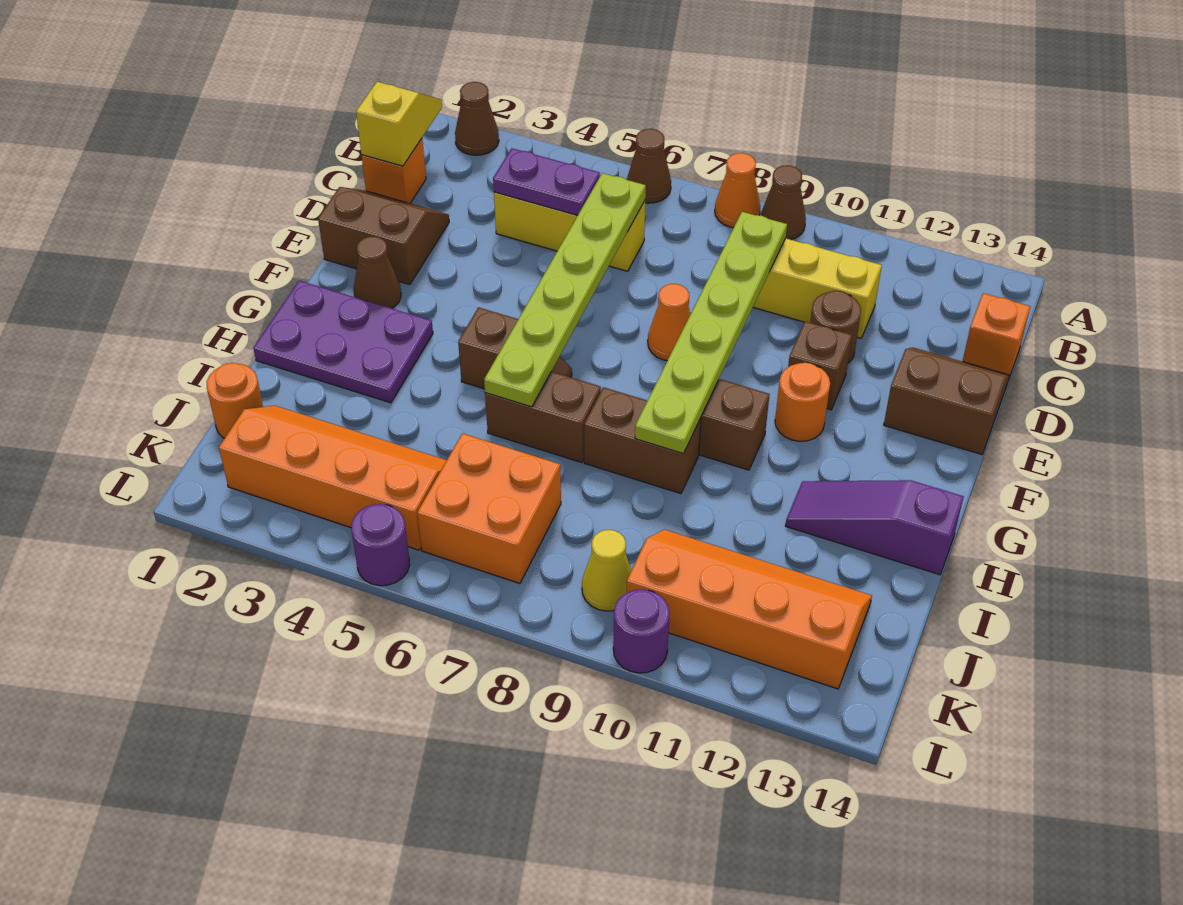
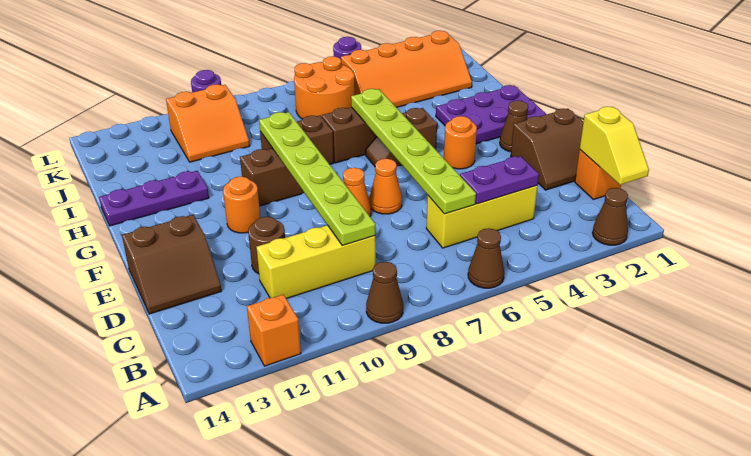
orange 1x1 cone [715,153,760,228] -> orange 1x1 cone moved to [370,159,402,214]
orange 1x1 brick [962,293,1031,377] -> orange 1x1 brick moved to [247,295,301,366]
brown 1x1 brick [788,321,852,410] -> none
purple 1x3 slope [786,480,964,575] -> purple 1x3 plate [99,171,209,226]
orange 1x1 round brick [207,363,263,438] -> orange 1x1 round brick moved to [444,116,477,169]
orange 2x2 brick [417,433,561,584] -> orange 2x2 round brick [294,56,355,119]
orange 2x4 slope [627,530,872,689] -> orange 2x2 slope [166,84,250,162]
yellow 1x1 cone [582,530,632,611] -> none

